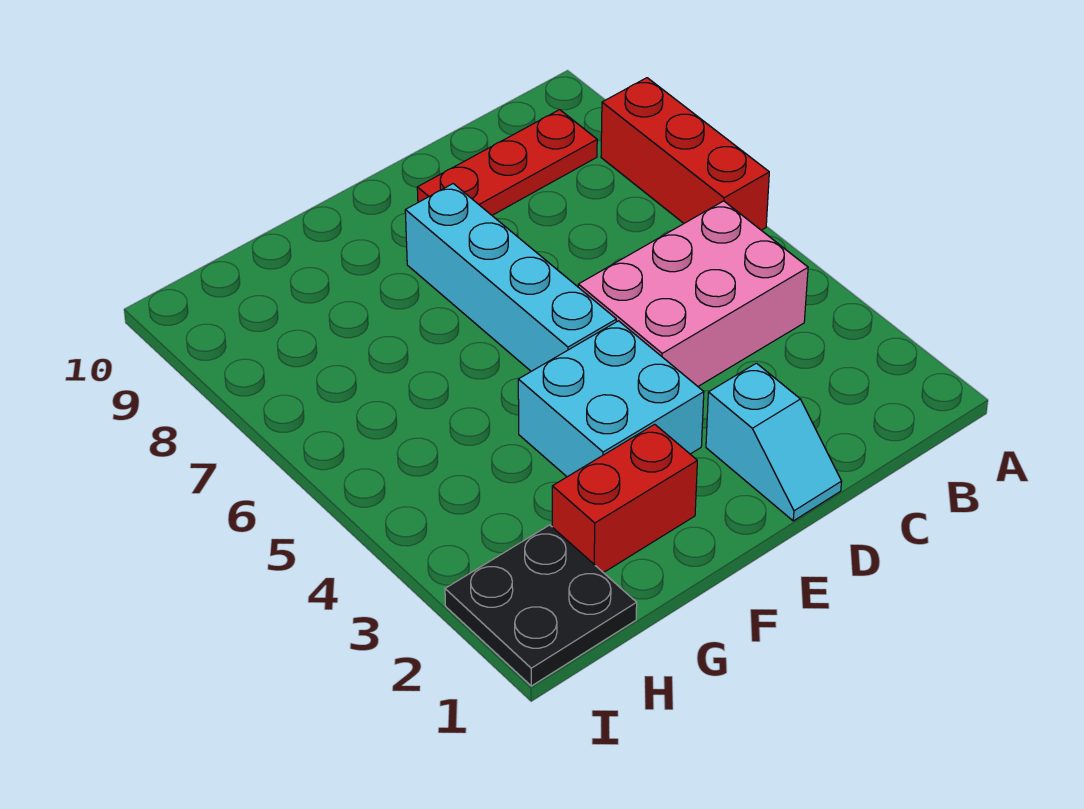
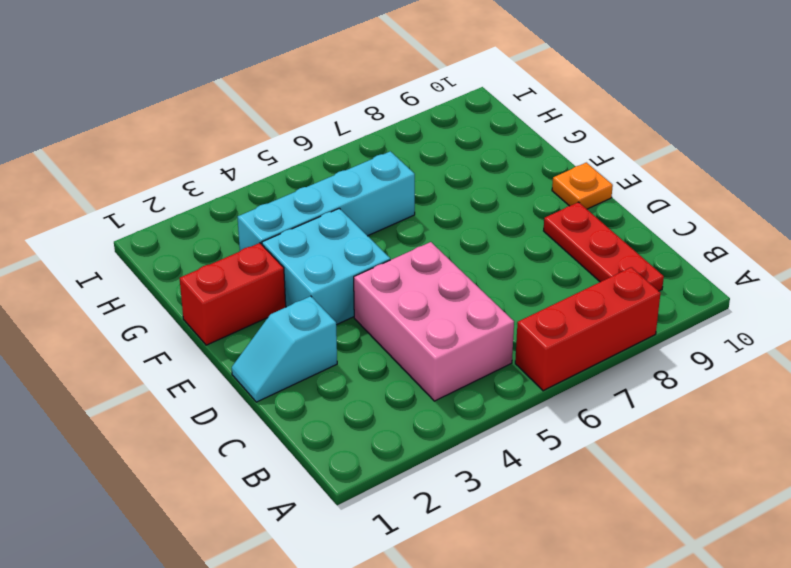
cyan 1x4 brick [405,184,616,371] -> cyan 1x4 brick moved to [238,151,415,251]
none -> orange 1x1 plate [552,163,613,209]
red 1x2 brick [552,424,697,573] -> red 1x2 brick turned to [180,243,286,345]
black 2x2 plate [445,525,637,686] -> none

